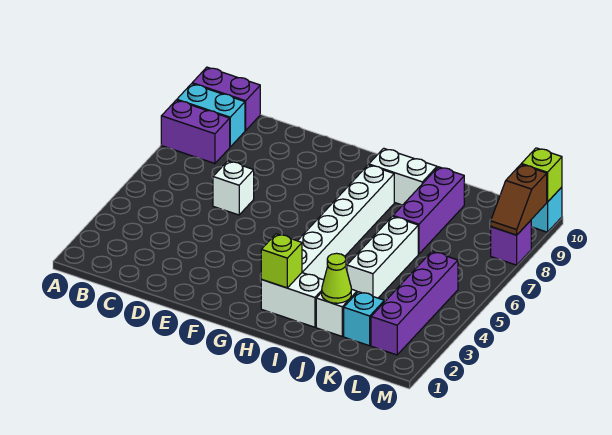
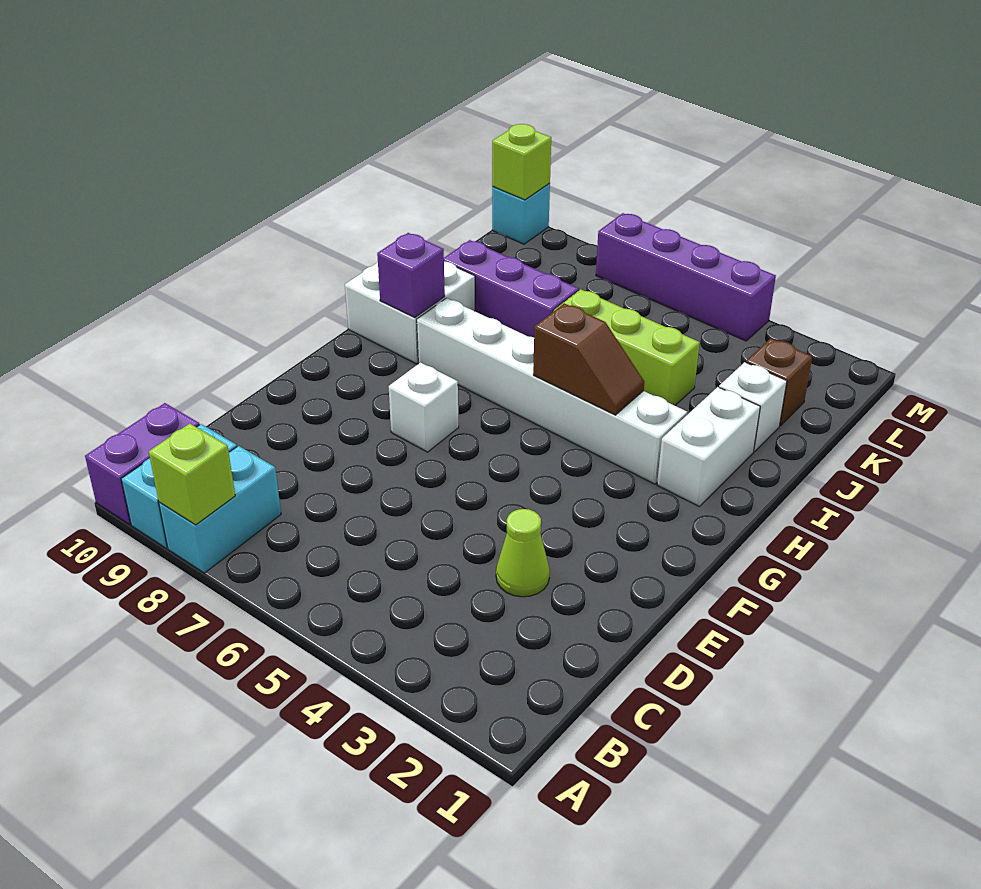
purple 1x2 brick [161,100,230,163] -> cyan 1x2 brick [159,446,281,573]
white 1x1 brick [213,161,254,215] -> white 1x1 brick moved to [389,363,459,452]
lime 1x1 brick [261,234,302,288] -> lime 1x1 brick moved to [149,423,235,525]
white 1x2 brick [369,148,437,205] -> white 2x2 brick [345,262,475,364]
lime 1x1 cone [322,253,351,303] -> lime 1x1 cone moved to [496,509,550,597]
white 1x3 brick [347,216,418,298] -> lime 1x3 brick [553,289,700,405]
cyan 1x1 brick [344,292,384,346] -> brown 1x1 brick [746,338,812,426]
purple 1x4 brick [371,252,458,355] -> purple 1x4 brick moved to [596,213,776,341]
purple 1x1 brick [491,221,531,265] -> purple 1x1 brick moved to [377,233,445,318]
brown 1x2 slope [491,165,547,235] -> brown 1x2 slope moved to [533,303,644,415]

